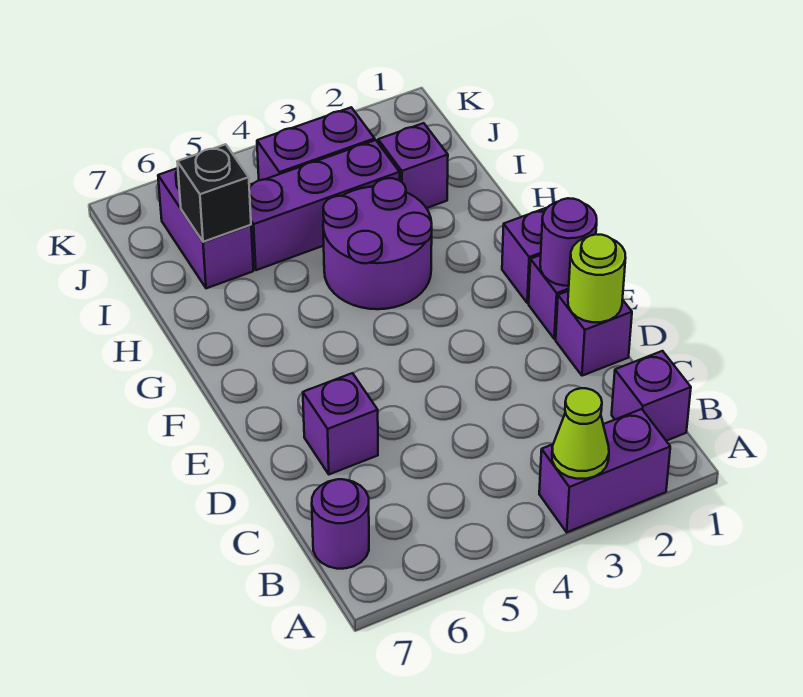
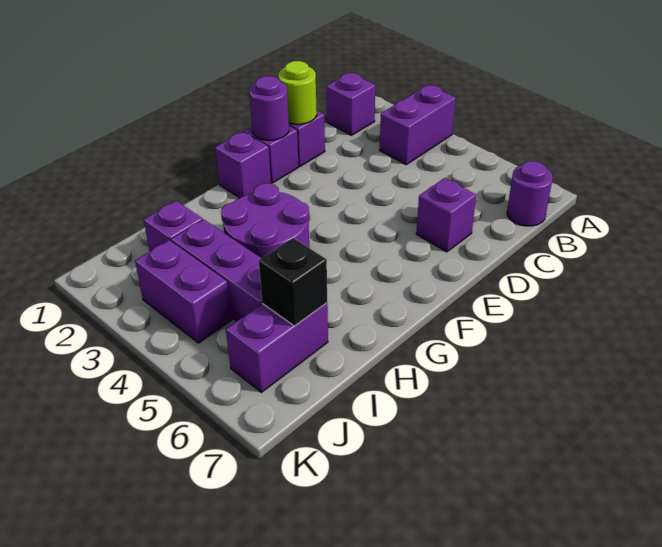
purple 1x2 brick [539,409,670,532] -> purple 1x2 brick turned to [380,85,456,164]
lime 1x1 cone [552,388,609,479] -> none

